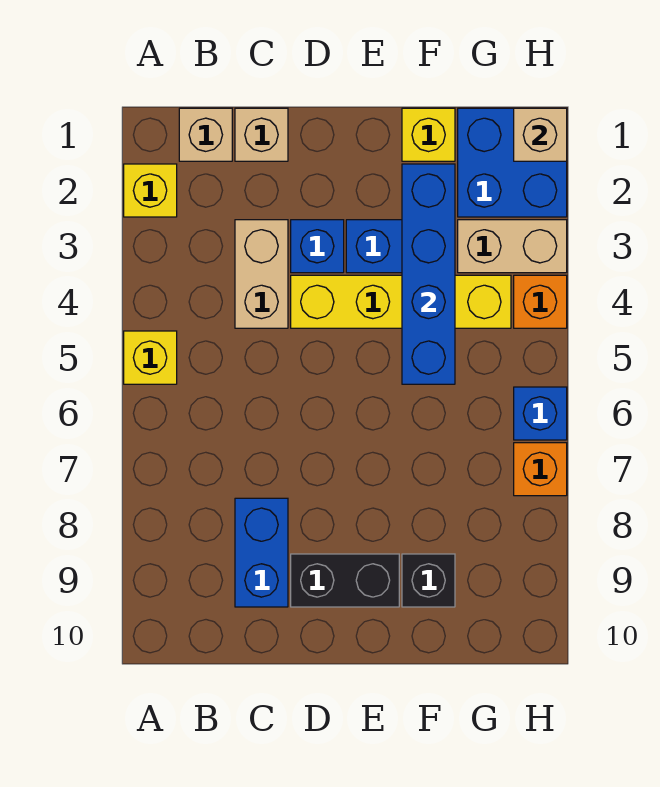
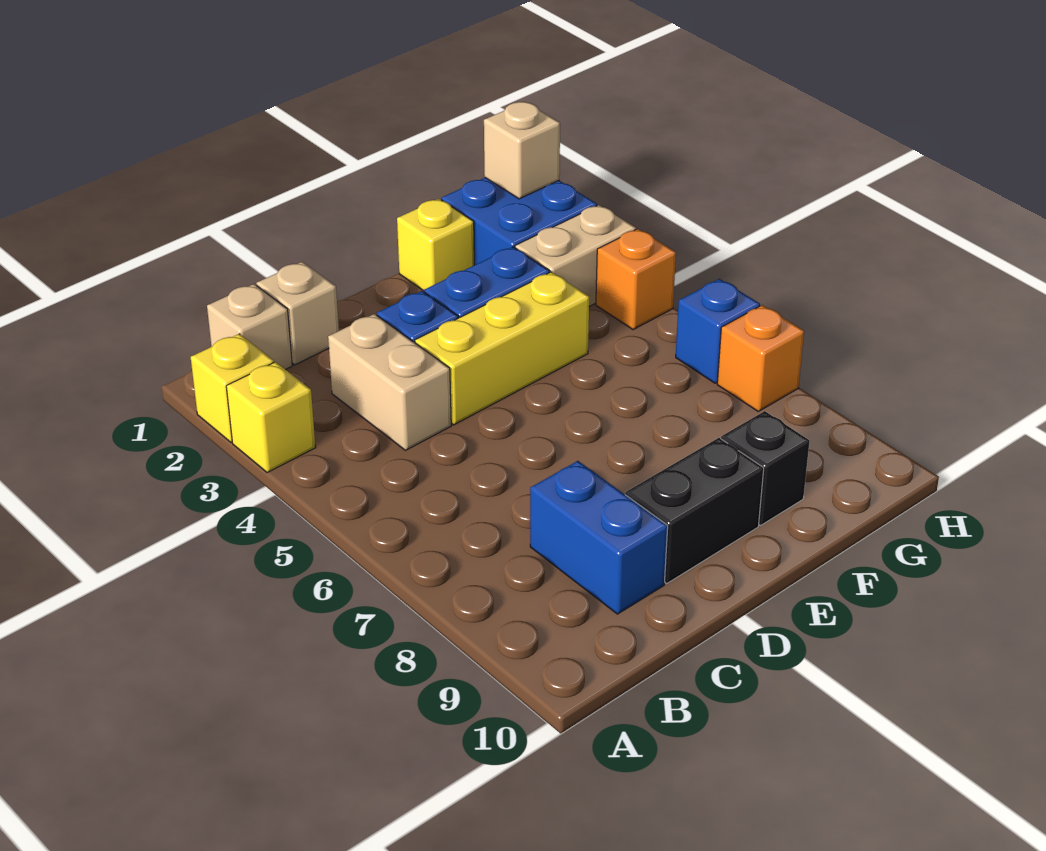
yellow 1x1 brick [124,331,177,384] -> yellow 1x1 brick moved to [226,362,316,473]
yellow 1x4 brick [291,275,511,328] -> yellow 1x3 brick [415,272,589,425]
blue 1x4 brick [402,164,455,384] -> none

